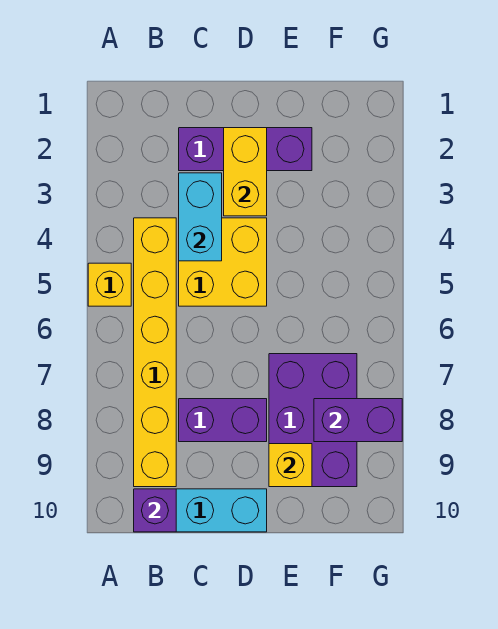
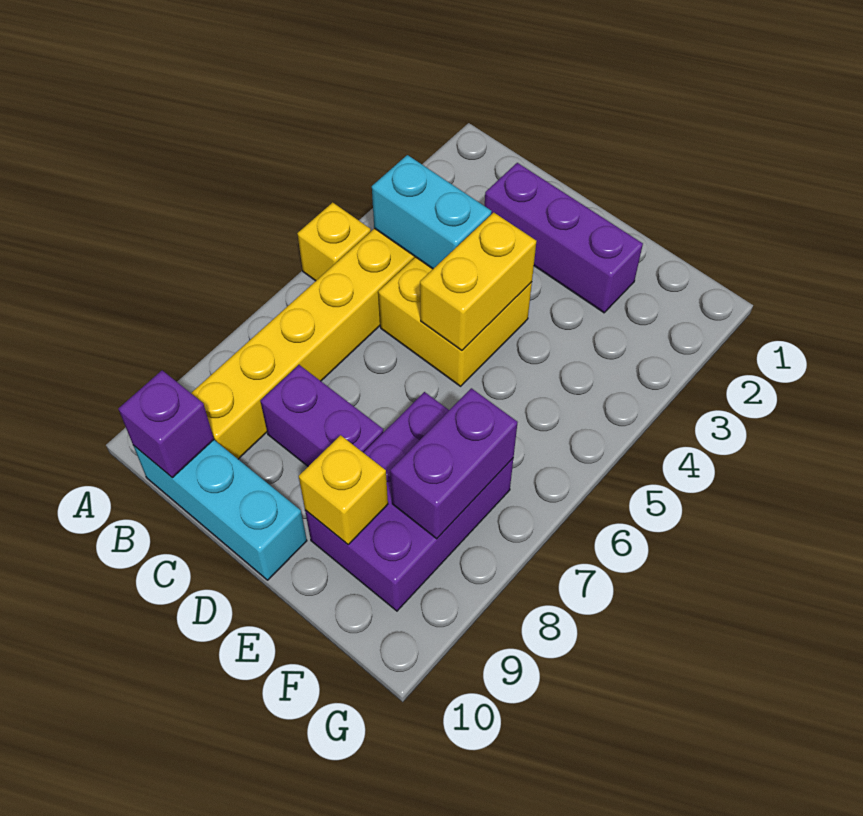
cyan 1x2 brick [179,173,222,261] -> cyan 1x2 brick turned to [372,155,492,269]
yellow 1x2 brick [224,128,267,216] -> yellow 1x2 brick moved to [420,212,536,350]
purple 1x2 brick [314,399,402,442] -> purple 1x2 brick turned to [390,388,518,539]

